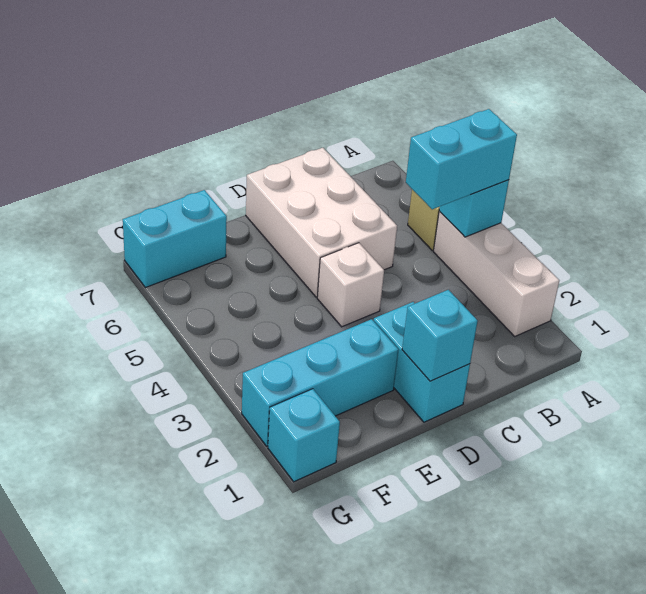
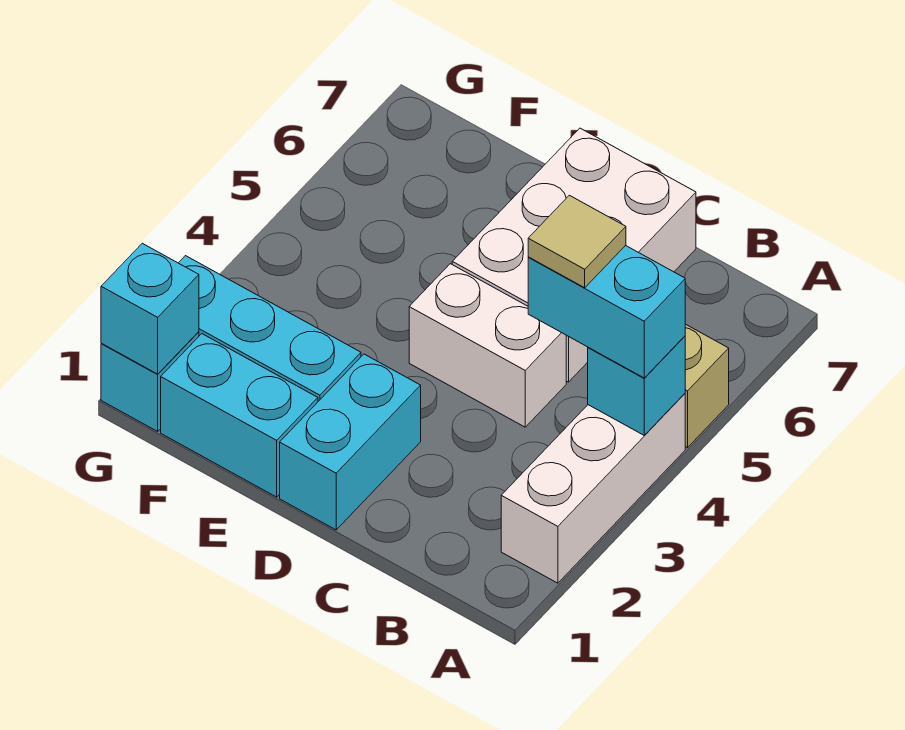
none -> tan 1x1 tile [528,195,626,288]
cyan 1x1 brick [402,290,478,381] -> cyan 1x1 brick moved to [101,243,199,374]
white 1x1 brick [317,243,384,327] -> white 1x2 brick [409,264,566,427]
cyan 1x2 brick [123,190,227,288] -> cyan 1x2 brick moved to [161,334,318,497]

